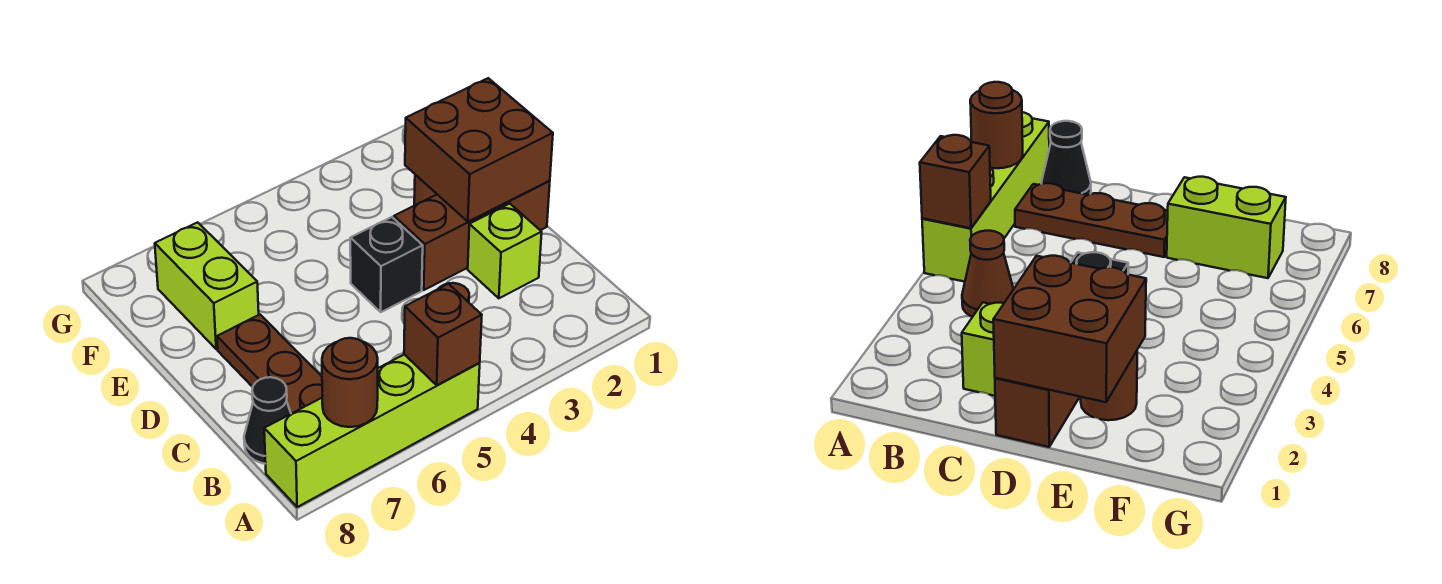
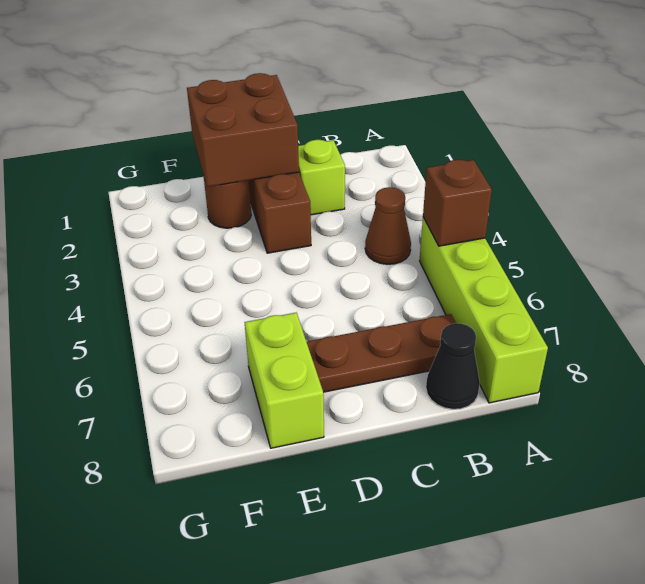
brown 1x1 round brick [322,338,378,427] -> none
black 1x1 brick [350,217,423,312] -> none
lime 1x2 brick [155,222,259,349] -> lime 1x2 brick turned to [245,313,324,448]

